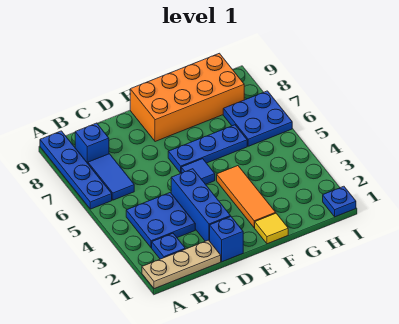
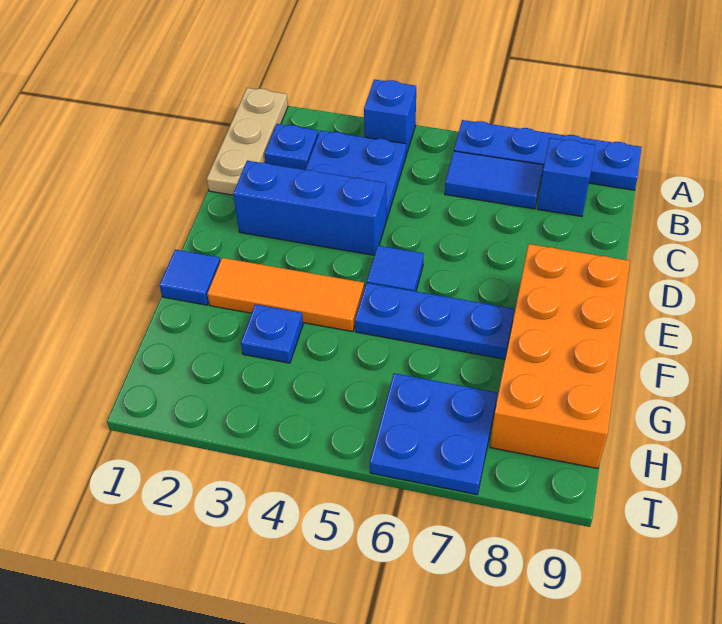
blue 1x1 brick [210,217,243,262] -> blue 1x1 brick moved to [364,80,416,155]
blue 1x3 plate [168,125,247,173] -> blue 1x3 plate turned to [355,283,514,359]
yellow 1x1 tile [255,213,288,244] -> blue 1x1 tile [159,250,220,305]
blue 1x1 plate [323,186,356,217] -> blue 1x1 plate moved to [241,304,303,363]

